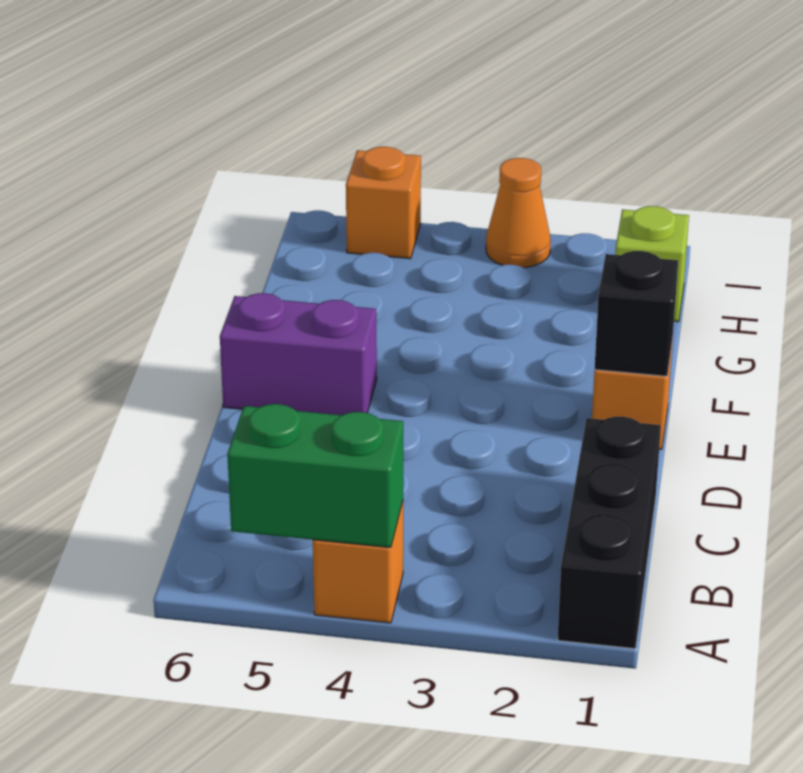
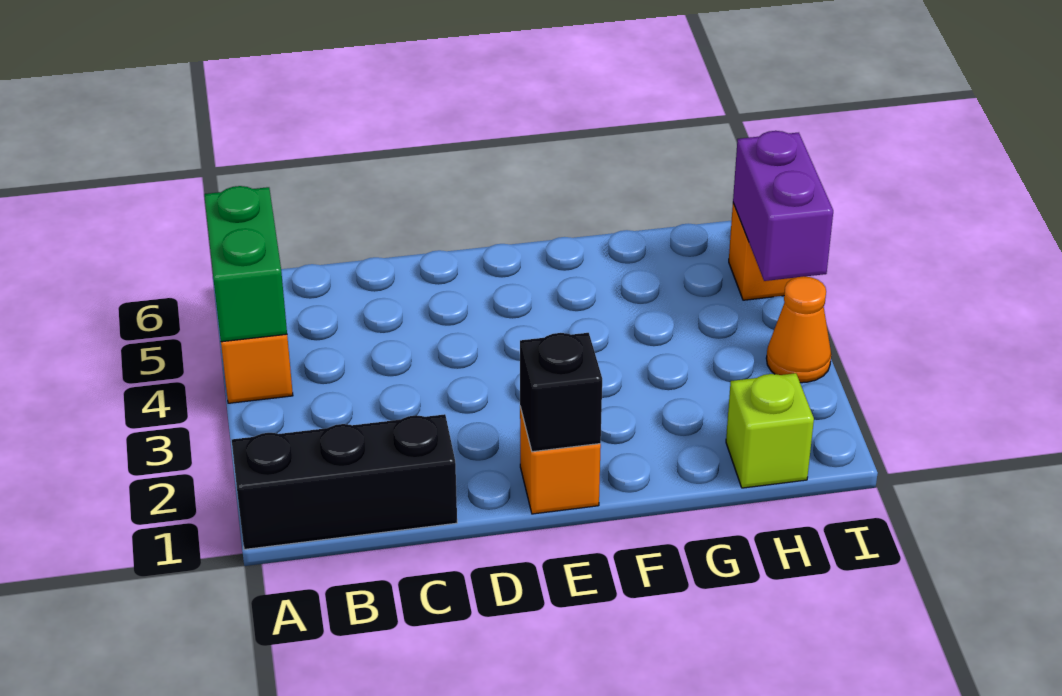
purple 1x2 brick [220,293,377,415] -> purple 1x2 brick moved to [733,131,833,281]

